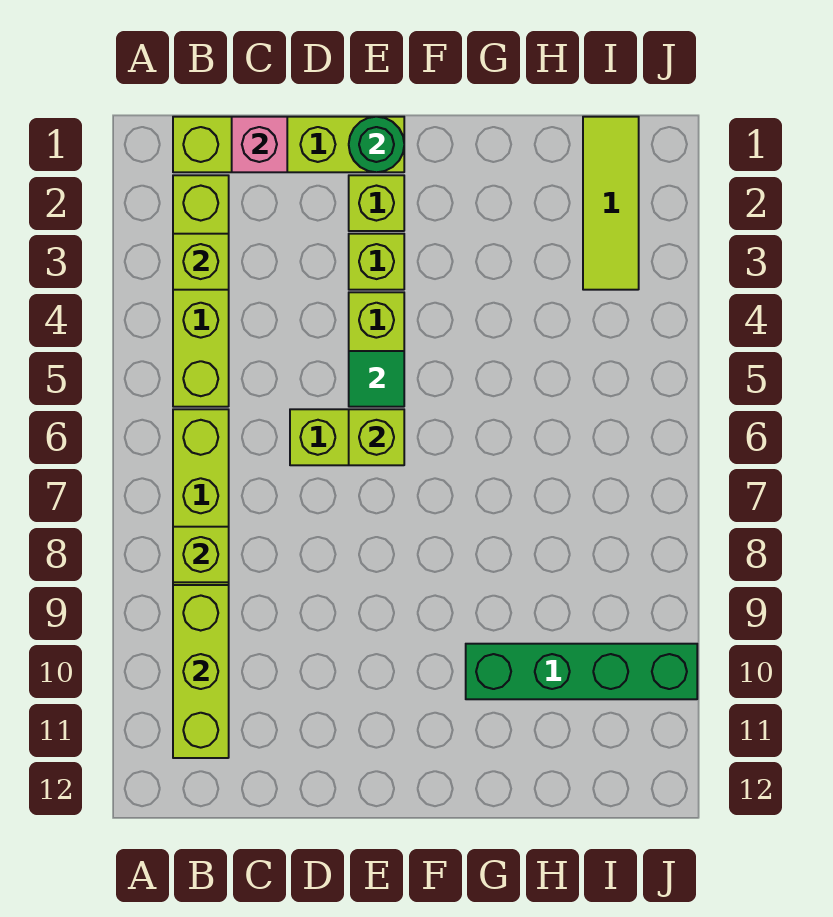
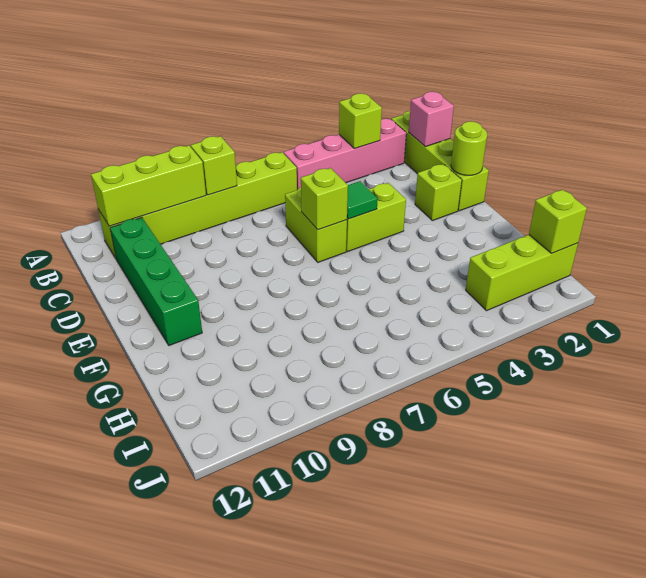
lime 1x4 brick [173,175,229,407] -> pink 1x4 brick [284,119,406,190]
green 1x1 round brick [349,117,404,172] -> lime 1x1 round brick [451,121,487,175]
lime 1x1 brick [349,234,404,290] -> lime 1x1 brick moved to [529,190,587,253]
green 1x4 brick [466,644,697,699] -> green 1x4 brick moved to [110,218,202,346]
lime 1x3 tile [583,117,639,290] -> lime 1x3 brick [466,235,578,311]

